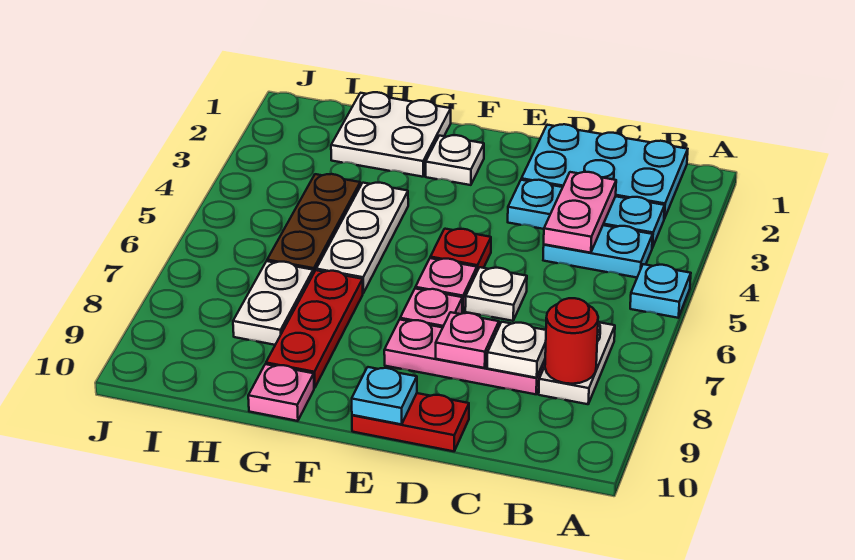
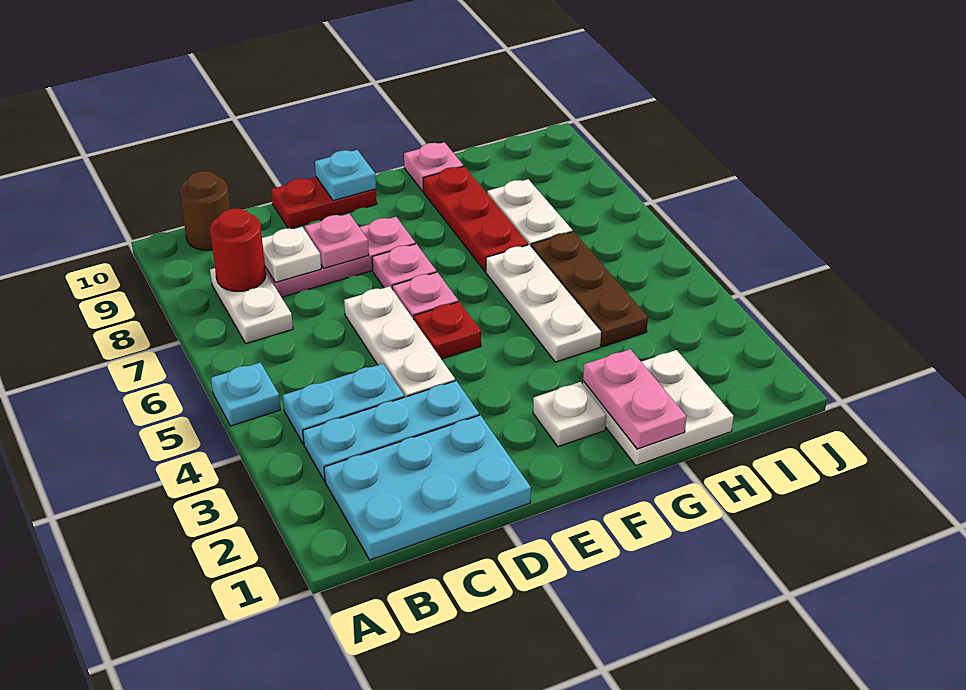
none -> brown 1x1 round brick [179,171,230,250]
pink 1x2 plate [544,172,616,253] -> pink 1x2 plate moved to [583,349,686,449]
white 1x1 plate [465,267,527,321] -> white 1x3 plate [344,286,455,397]

